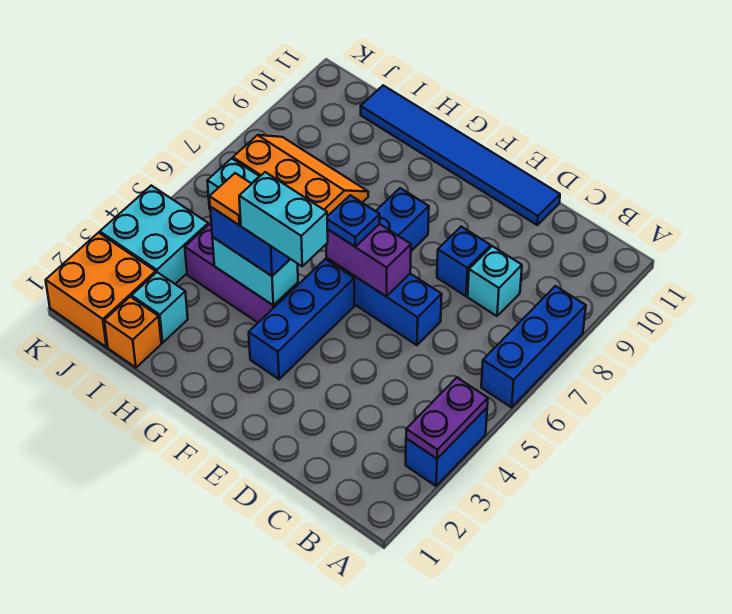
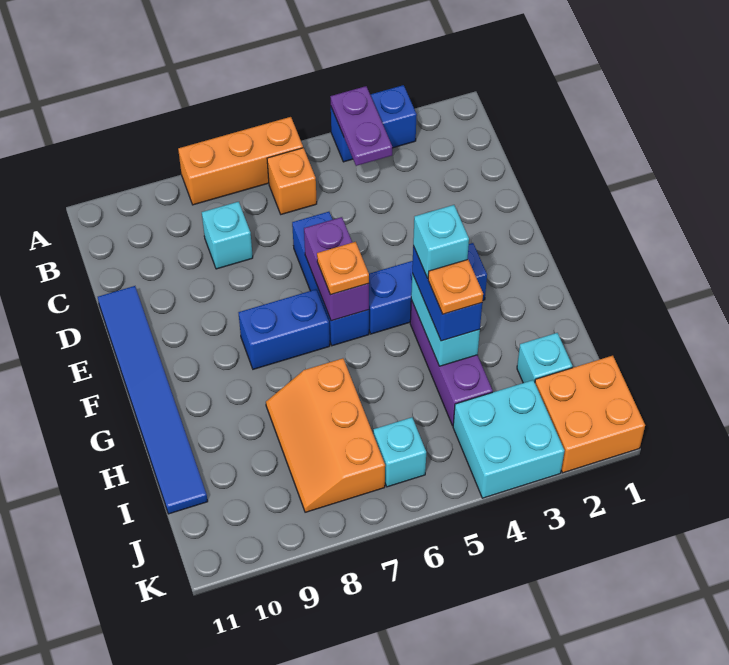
purple 1x2 plate [406,378,488,459] -> purple 1x2 plate turned to [330,86,392,166]
blue 1x3 brick [481,286,586,407] -> orange 1x3 brick [178,117,303,205]
blue 1x1 brick [437,227,491,296] -> none
cyan 1x2 brick [239,172,328,266] -> cyan 1x1 brick [413,205,469,278]
blue 1x1 plate [327,195,380,247] -> orange 1x1 plate [317,242,369,295]
orange 1x1 tile [209,173,252,225] -> orange 1x1 plate [428,259,483,314]
orange 1x1 brick [104,297,161,368] -> orange 1x1 brick moved to [267,148,317,214]

